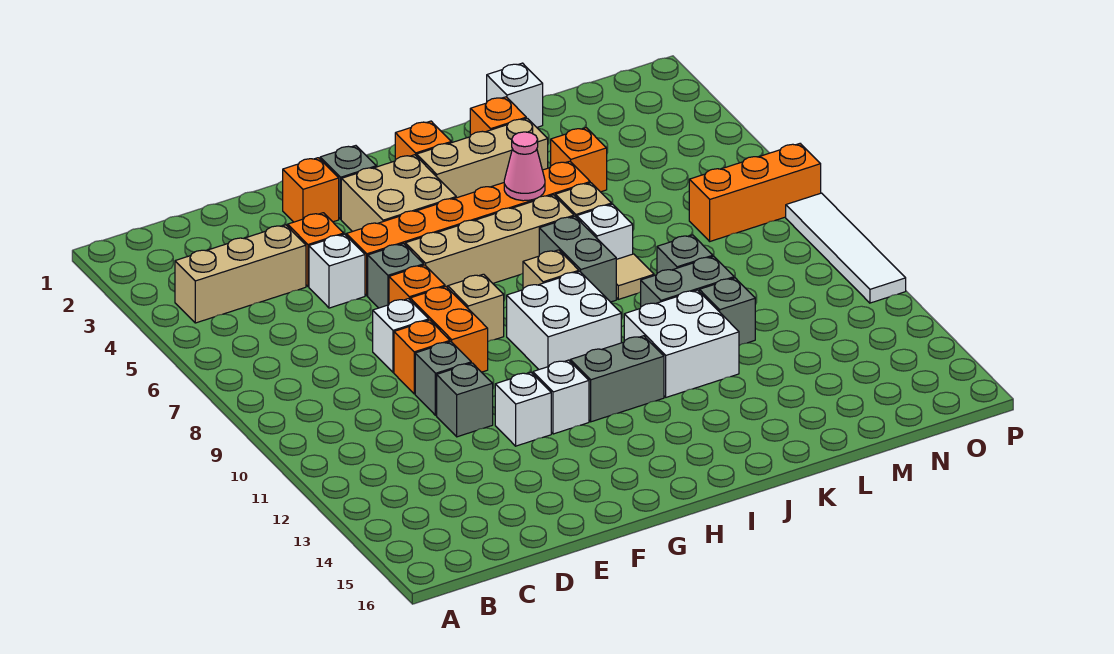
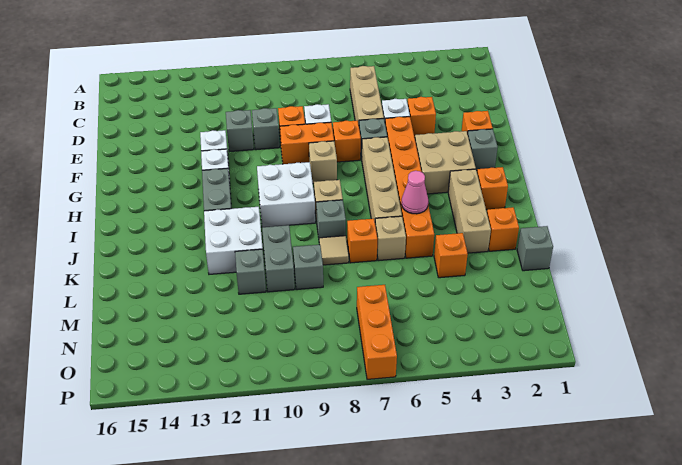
tan 1x3 brick [175,225,306,323] -> tan 1x3 brick moved to [350,66,384,125]
grey 1x2 brick [539,216,616,302] -> grey 1x1 brick [316,200,346,238]
white 1x1 brick [577,204,633,259] -> orange 1x1 brick [347,219,377,263]
white 1x1 brick [487,63,543,127] -> grey 1x1 brick [517,226,553,271]
white 1x4 tile [786,193,906,303] -> none

